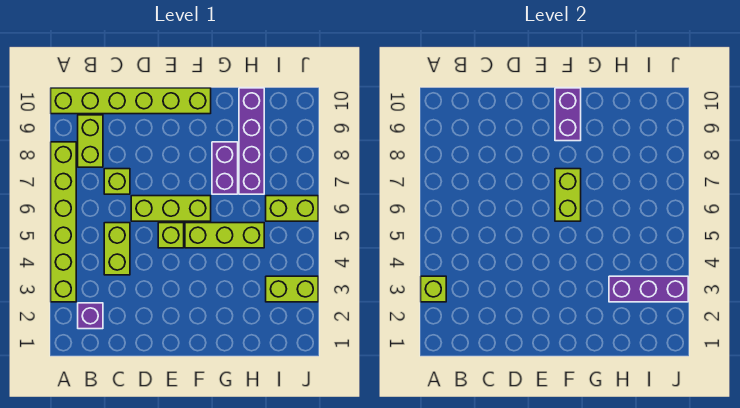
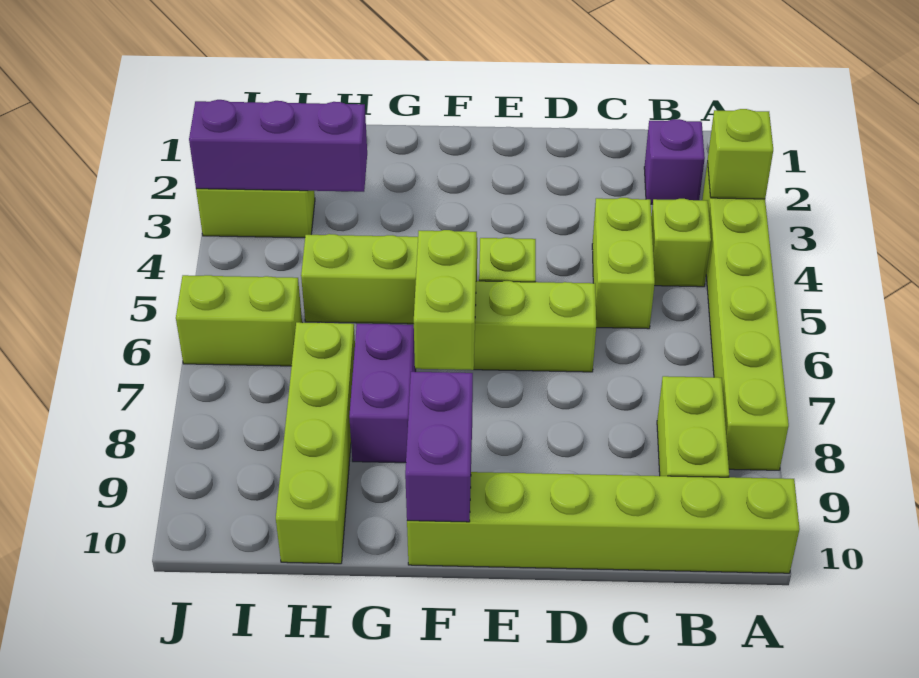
lime 1x1 brick [104,169,130,194] -> lime 1x1 brick moved to [651,199,711,287]
purple 1x4 brick [239,88,264,194] -> lime 1x4 brick [276,322,355,564]

